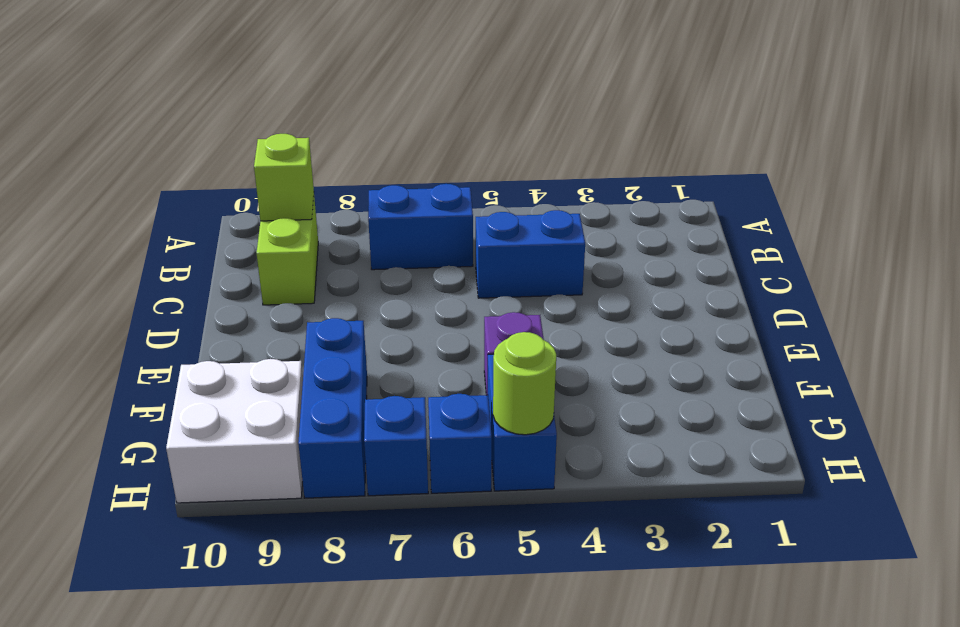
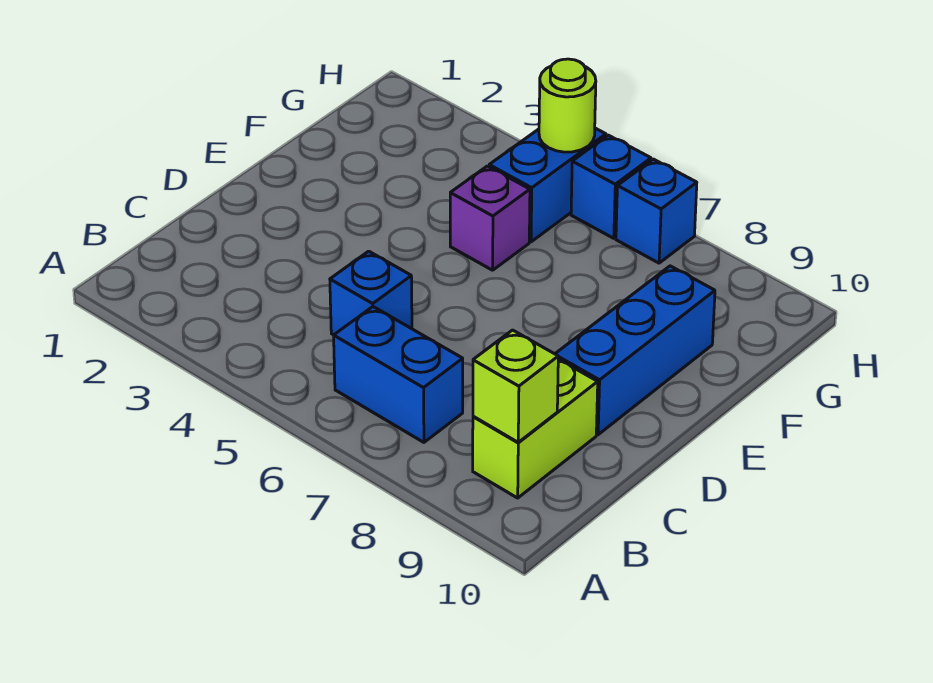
blue 1x2 brick [476,210,585,298] -> blue 1x1 brick [330,251,412,335]
blue 1x3 brick [298,318,367,498] -> blue 1x3 brick moved to [555,266,715,435]
white 2x2 brick [166,359,303,503] -> none

